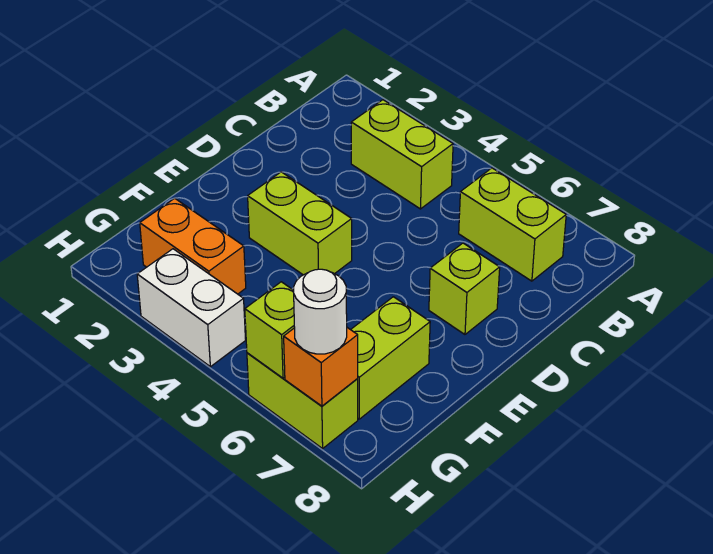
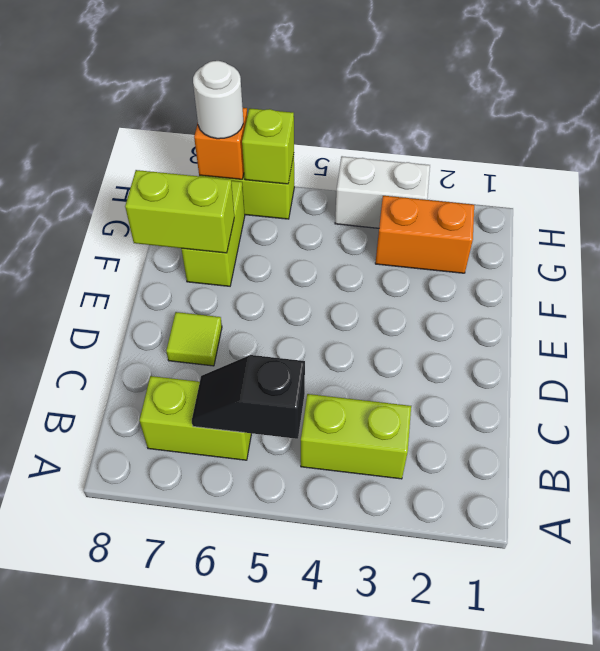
none -> black 1x2 slope [192,355,305,439]
lime 1x1 brick [429,243,500,334] -> lime 1x1 tile [166,312,222,366]
lime 1x2 brick [248,172,352,275] -> lime 1x2 brick moved to [125,170,234,253]

